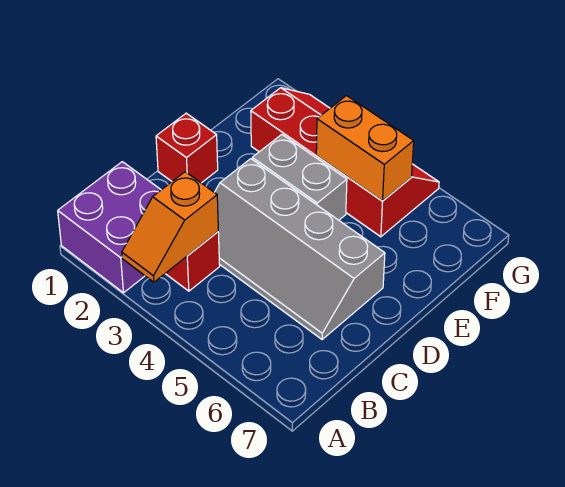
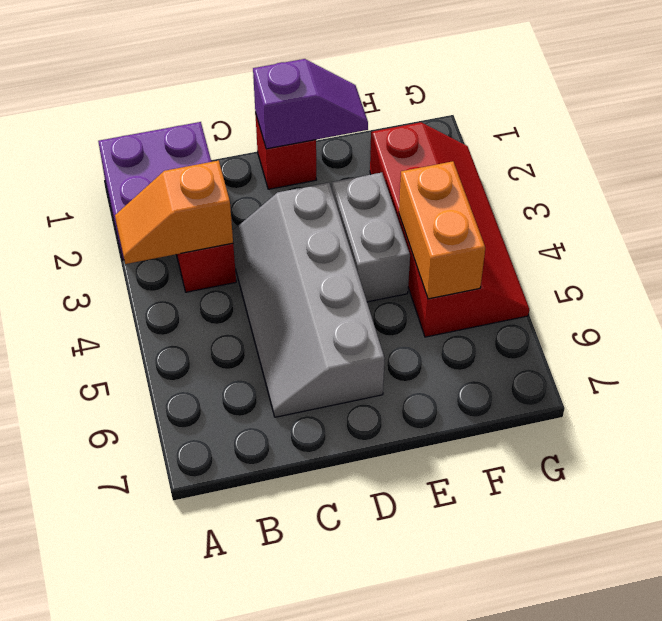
none -> purple 1x2 slope [253,59,368,149]

